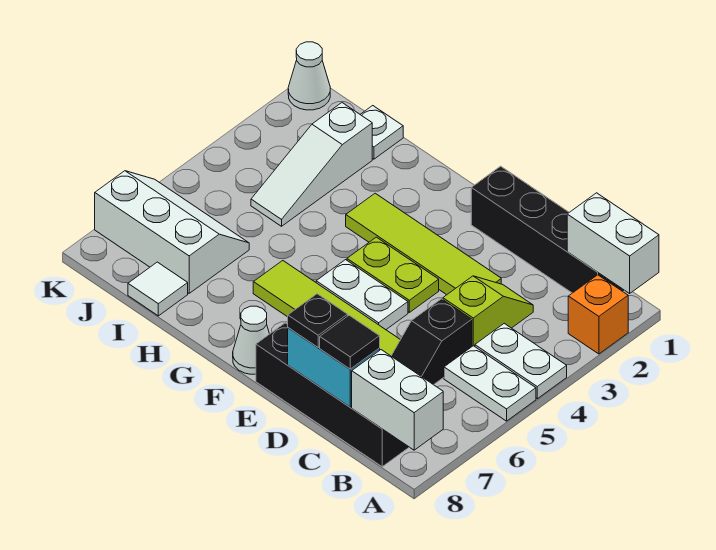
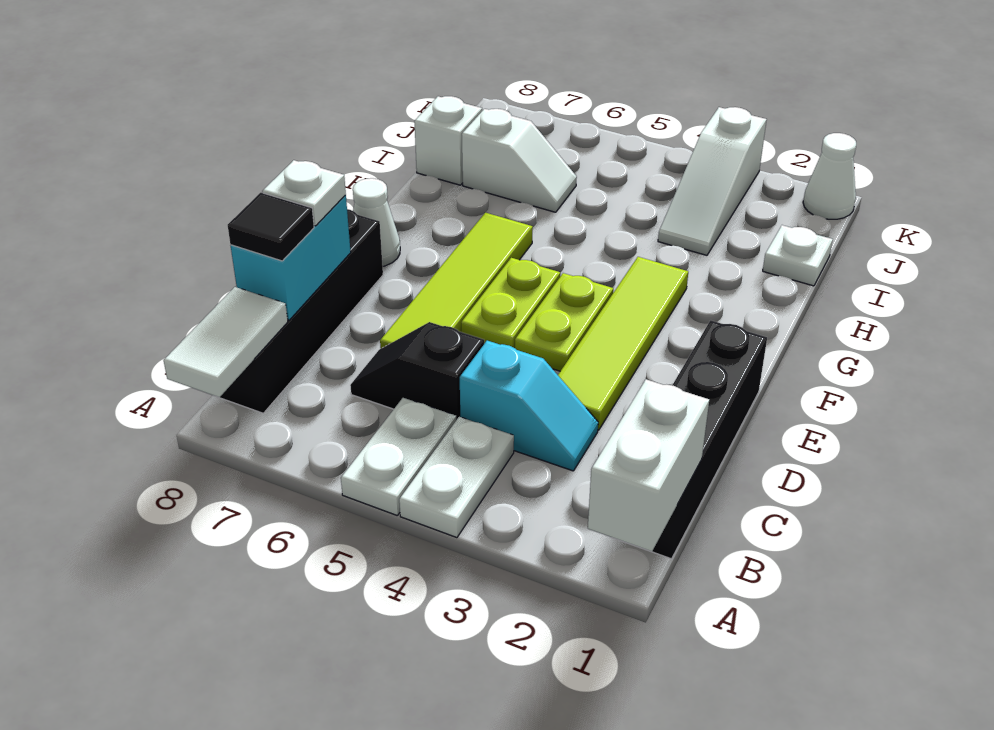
orange 1x1 brick [568,275,628,354] -> none
white 1x2 brick [352,350,443,450] -> white 1x2 tile [164,287,288,397]
lime 1x2 slope [443,276,533,346] -> cyan 1x2 slope [460,341,598,471]
black 1x1 plate [288,294,348,347] -> white 1x1 plate [262,160,346,226]
white 1x2 plate [316,260,408,330] -> lime 1x2 plate [461,258,560,348]
white 1x3 slope [251,103,372,226] -> white 1x3 slope turned to [658,107,767,255]
white 2x3 slope [95,171,249,293] -> white 1x2 slope [462,109,577,212]
white 1x1 tile [128,262,188,316] -> white 1x1 brick [414,96,482,185]

